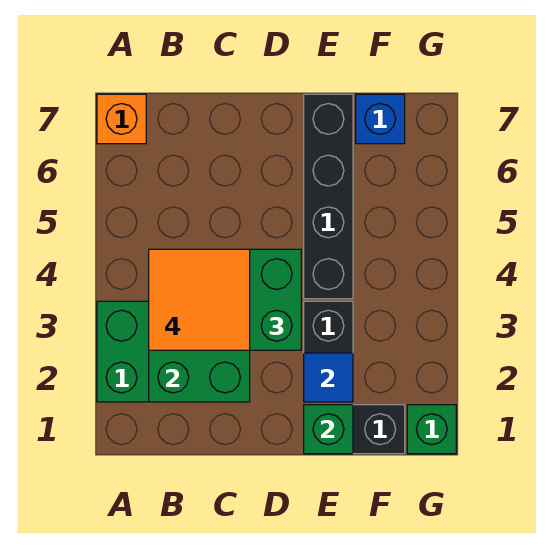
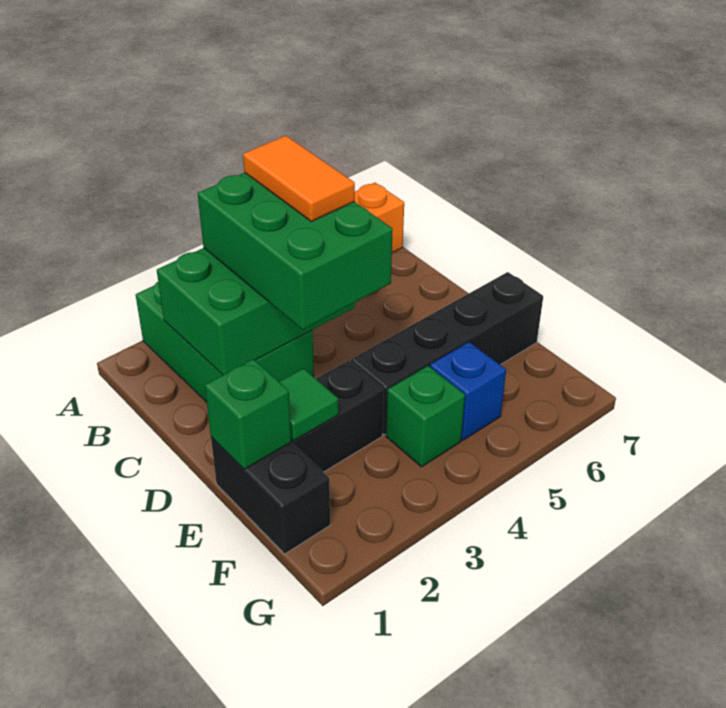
orange 2x2 tile [149,249,250,350] -> orange 1x2 tile [243,136,355,222]
blue 1x1 tile [304,353,353,402] -> green 1x1 tile [279,368,339,441]
blue 1x1 brick [356,94,405,144] -> blue 1x1 brick moved to [430,342,506,440]
green 1x1 brick [407,405,456,454] -> green 1x1 brick moved to [386,366,465,467]

